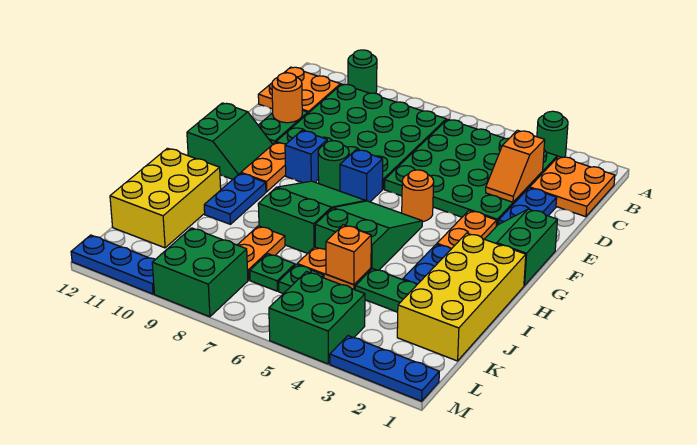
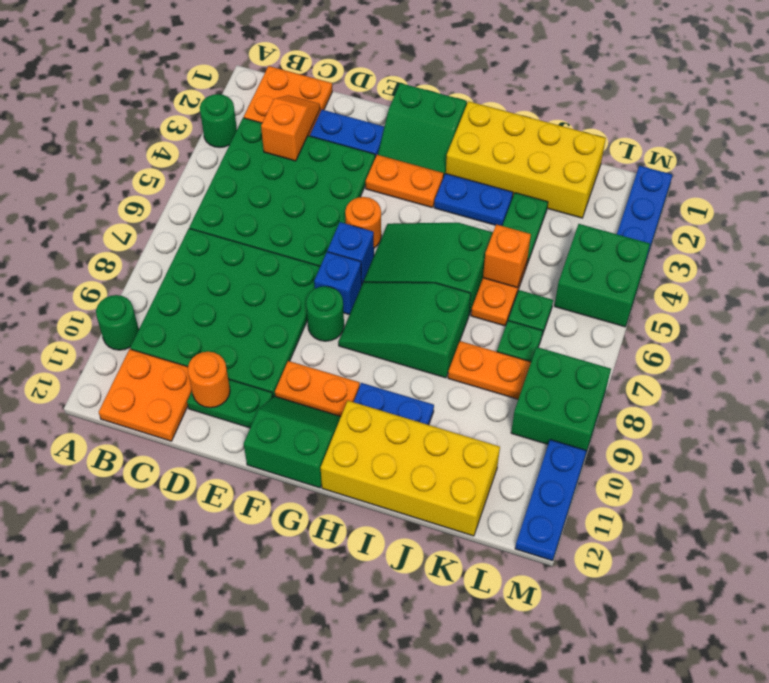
orange 1x2 slope [486,130,545,202] -> orange 1x2 slope turned to [261,95,320,161]
blue 1x1 brick [285,131,327,183] -> blue 1x1 brick moved to [327,222,374,284]
yellow 2x3 brick [110,148,221,248] -> yellow 2x4 brick [321,401,500,536]

